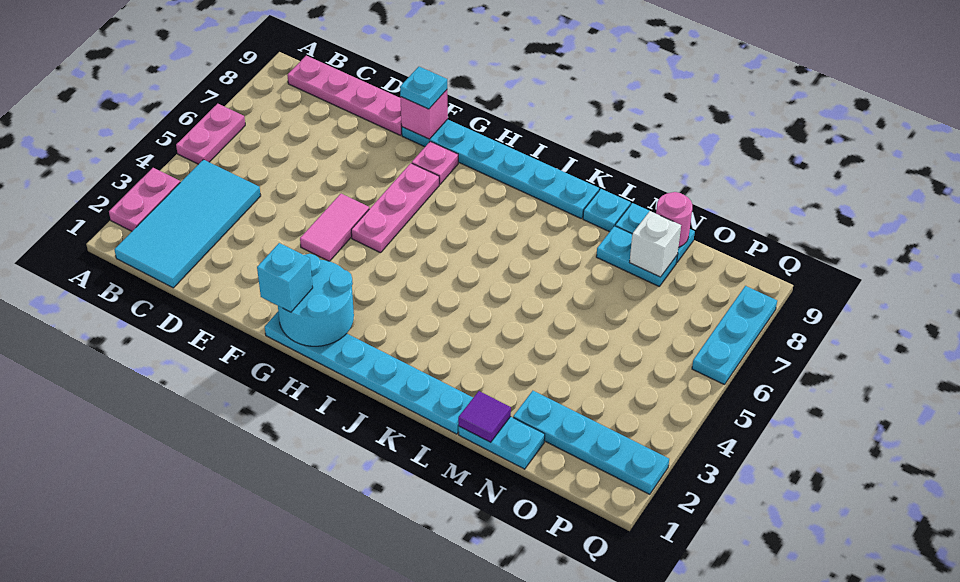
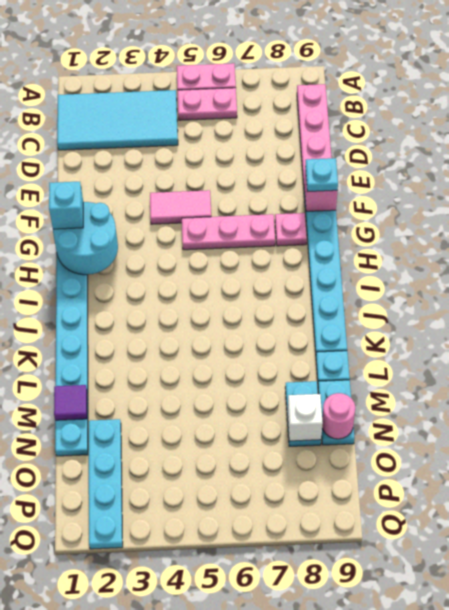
pink 1x2 plate [109,168,180,231] -> pink 1x2 plate moved to [177,88,237,120]
cyan 1x3 plate [692,286,777,385] -> none

